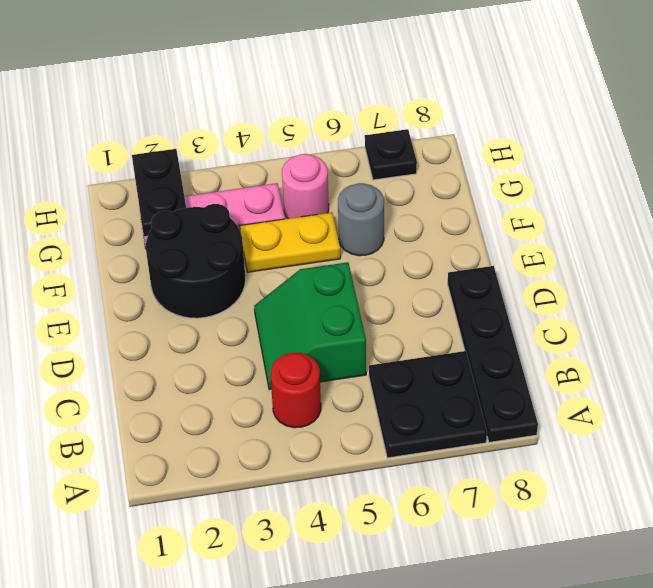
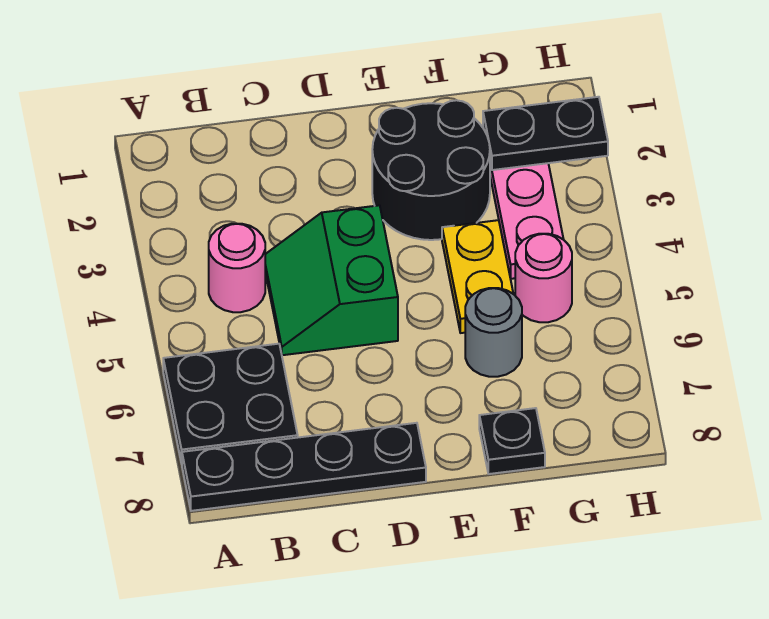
red 1x1 round brick [271,353,321,428] -> pink 1x1 round brick [209,224,265,312]
green 2x2 slope [254,262,366,390] -> green 2x2 slope turned to [265,205,398,355]
black 1x1 plate [365,129,417,180] -> black 1x1 plate moved to [479,408,545,474]

